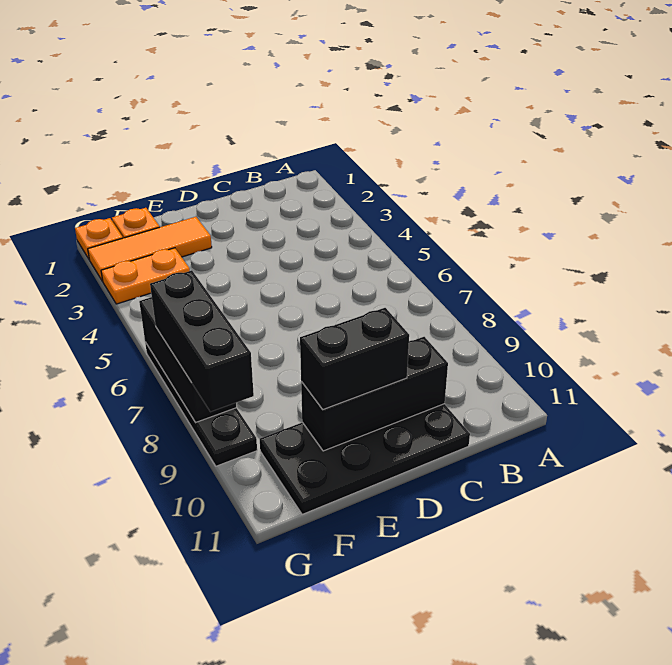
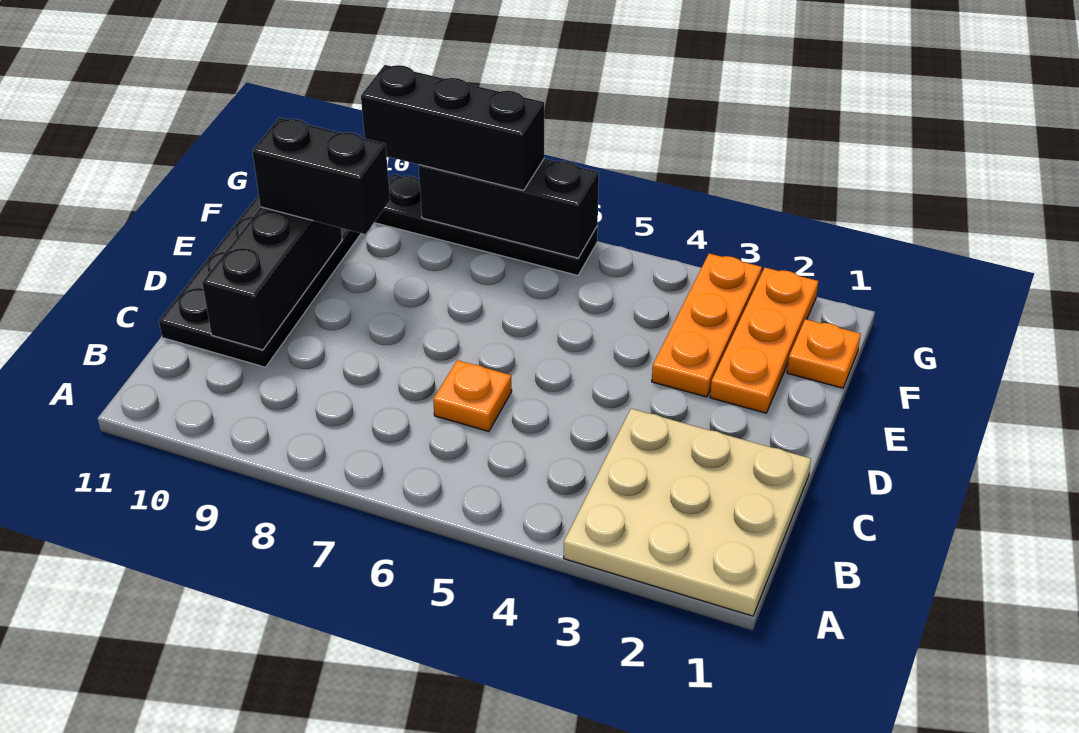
none -> tan 3x3 plate [564,409,811,616]
black 1x2 brick [300,308,409,409] -> black 1x2 brick turned to [252,118,390,234]
orange 1x3 tile [88,217,212,281] -> orange 1x3 plate [710,268,818,413]
orange 1x2 plate [101,248,190,304] -> orange 1x3 plate [652,254,762,397]
orange 1x1 plate [75,218,123,260] -> orange 1x1 plate moved to [433,360,512,432]

